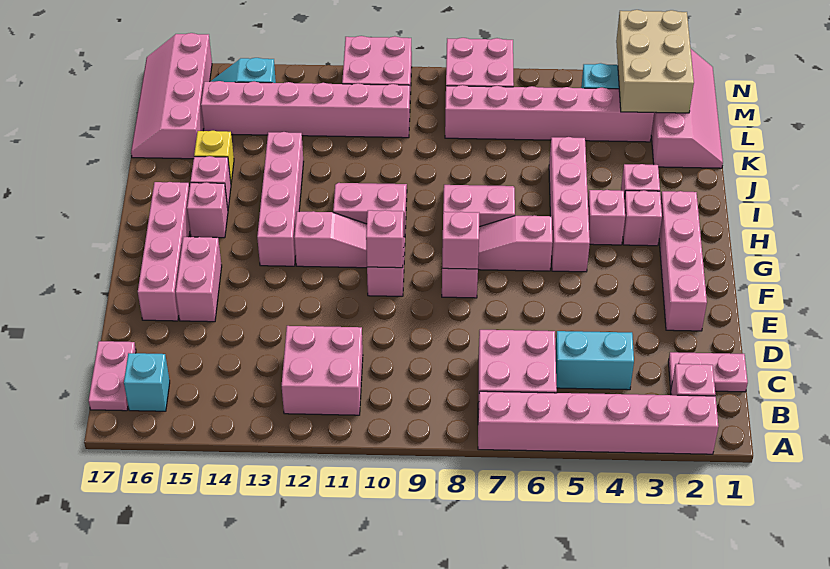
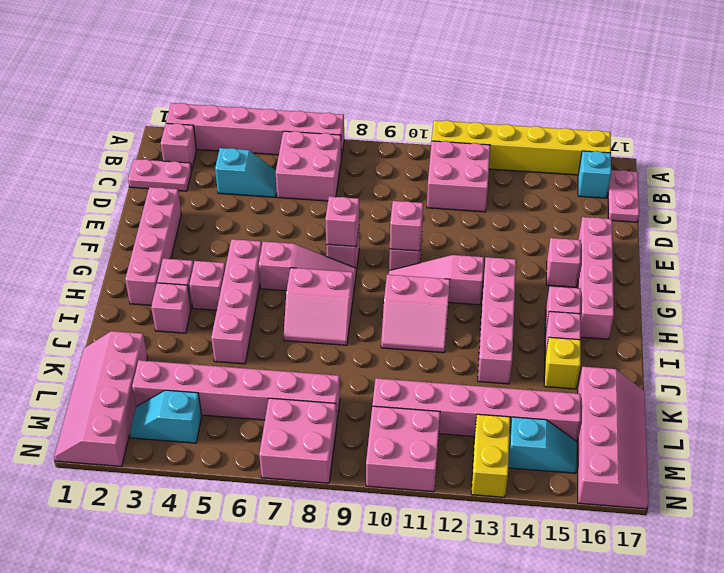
none -> yellow 1x6 brick [432,120,611,175]
cyan 1x2 brick [555,331,634,390] -> cyan 1x2 slope [215,148,277,197]
pink 1x2 brick [176,237,222,322] -> pink 1x1 brick [546,238,581,287]
tan 2x3 brick [616,10,694,113] -> none
none -> yellow 1x2 brick [471,414,510,497]

